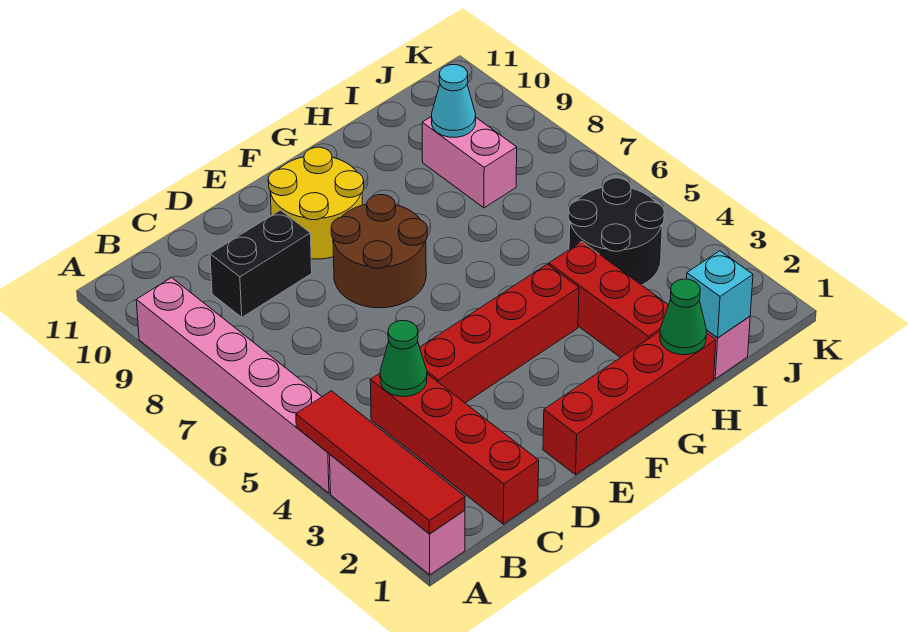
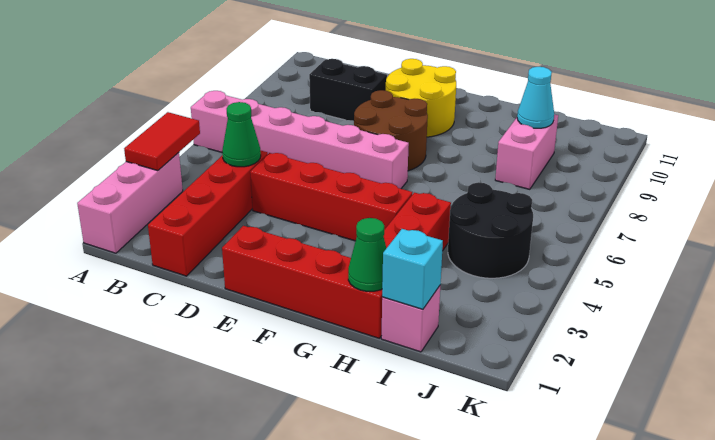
red 1x4 tile [296,391,465,534] -> red 1x2 tile [124,112,200,171]
pink 1x6 brick [136,278,331,493] -> pink 1x6 brick turned to [191,91,409,189]

